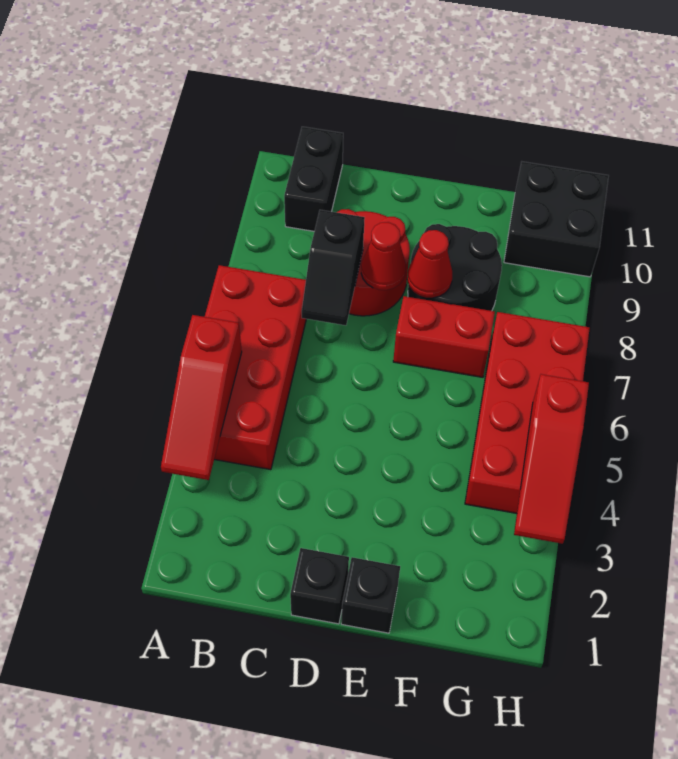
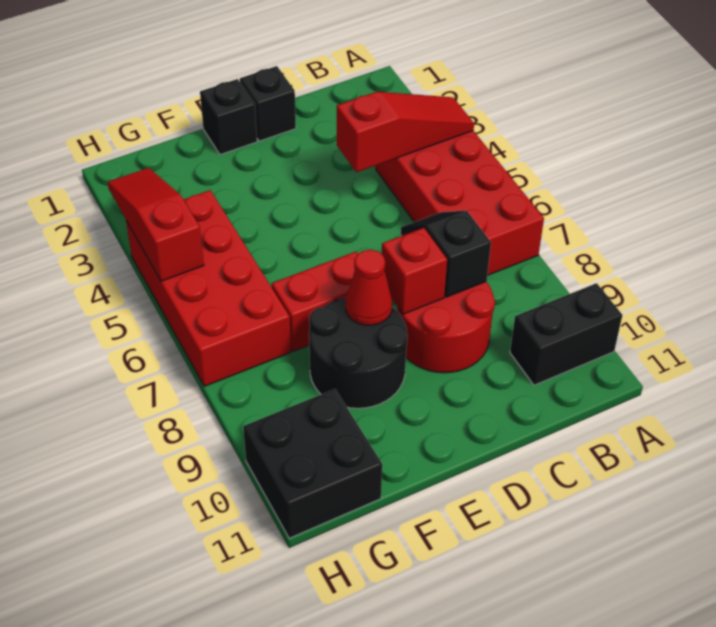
red 1x3 slope [161,315,242,480] -> red 1x3 slope turned to [337,92,474,172]
black 1x2 brick [284,127,343,231] -> black 1x2 brick turned to [510,283,622,385]
red 1x1 cone [361,222,406,290] -> red 1x1 brick [382,228,447,314]

